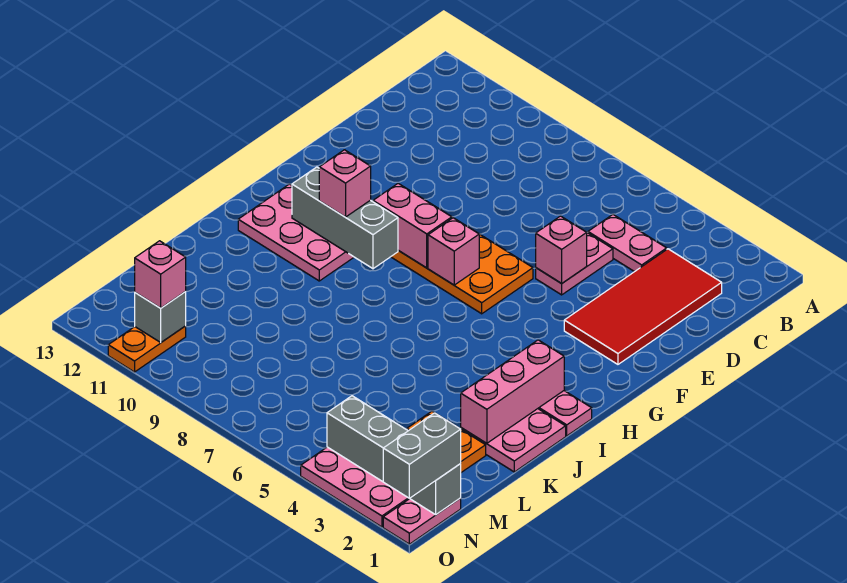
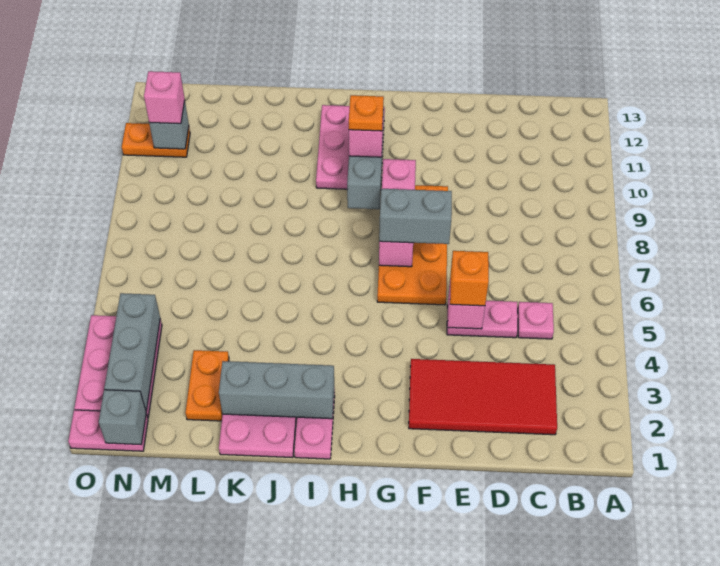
pink 1x2 plate [588,215,667,272] -> pink 1x1 plate [518,302,554,339]
none -> orange 1x1 brick [450,251,489,306]
none -> orange 1x1 plate [349,95,384,131]
pink 1x3 brick [461,340,564,443] -> grey 1x3 brick [219,361,334,419]
grey 1x2 brick [383,413,461,498] -> grey 1x2 brick moved to [379,189,452,244]

